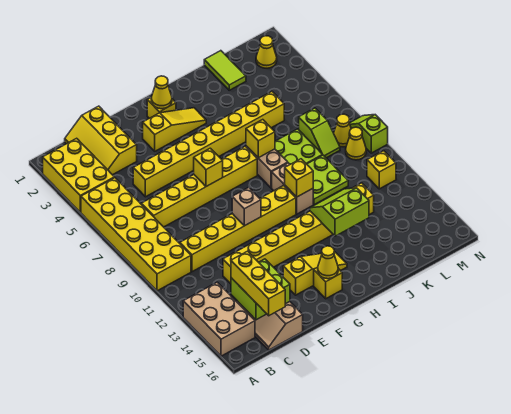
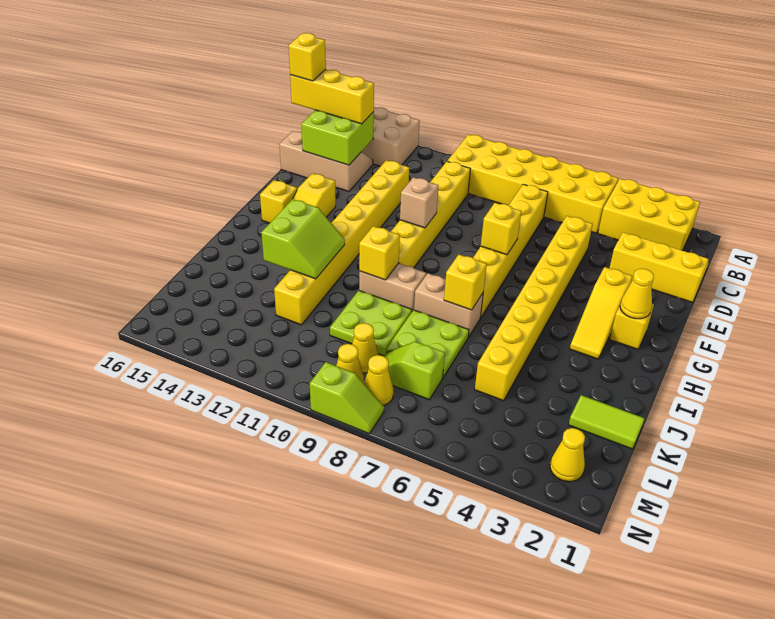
yellow 1x1 cone [318,246,338,279] -> yellow 1x1 cone moved to [352,323,378,373]
yellow 1x1 brick [367,151,396,189] -> yellow 1x1 brick moved to [289,33,326,81]

